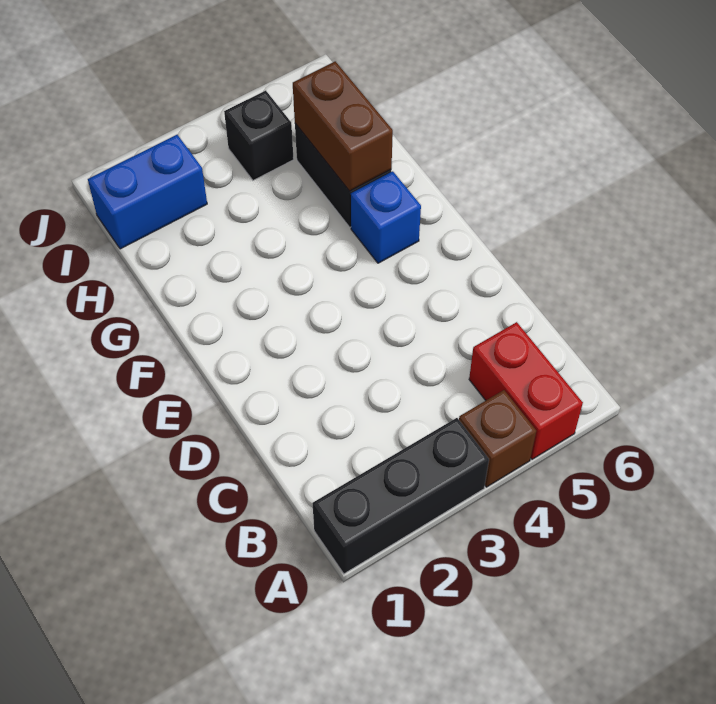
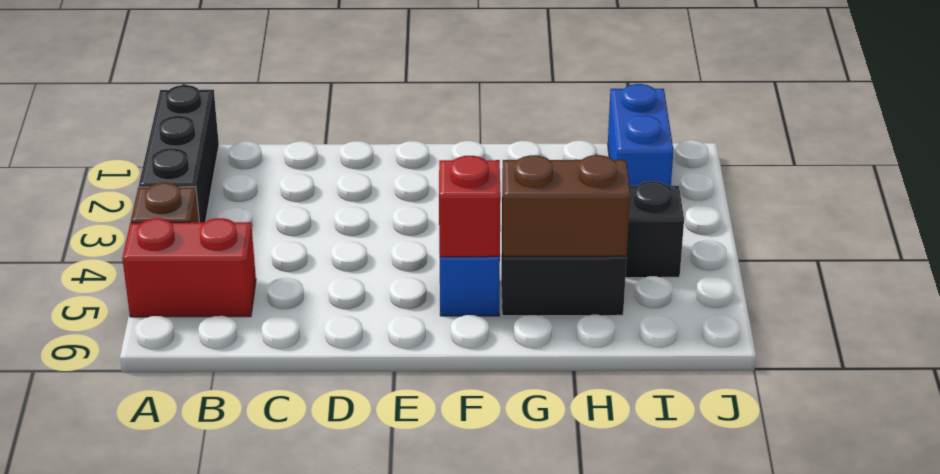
none -> red 1x1 brick [439,156,501,257]

